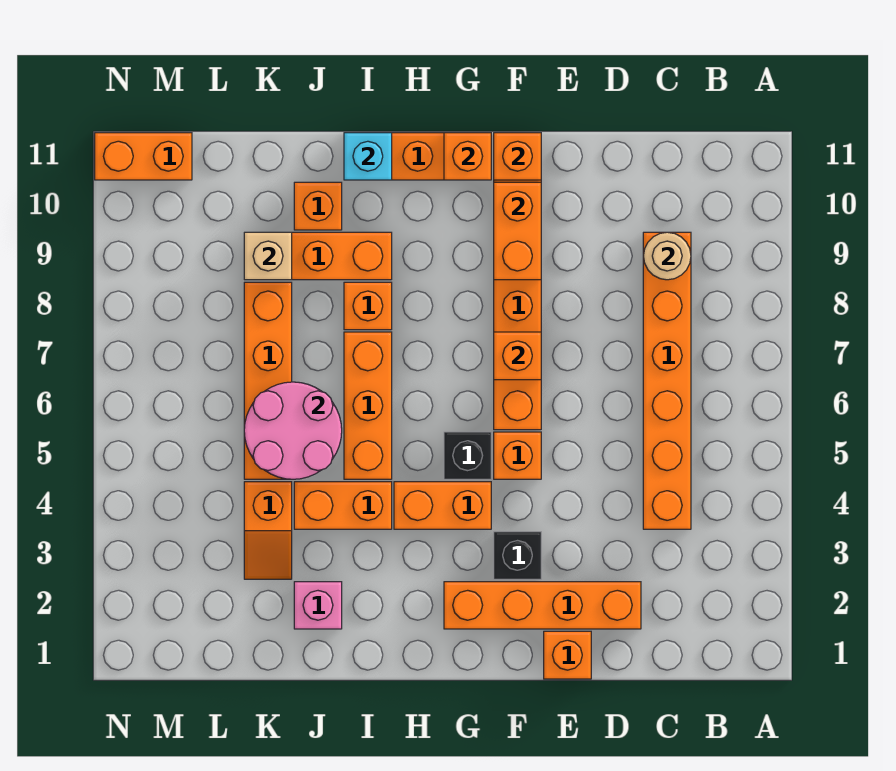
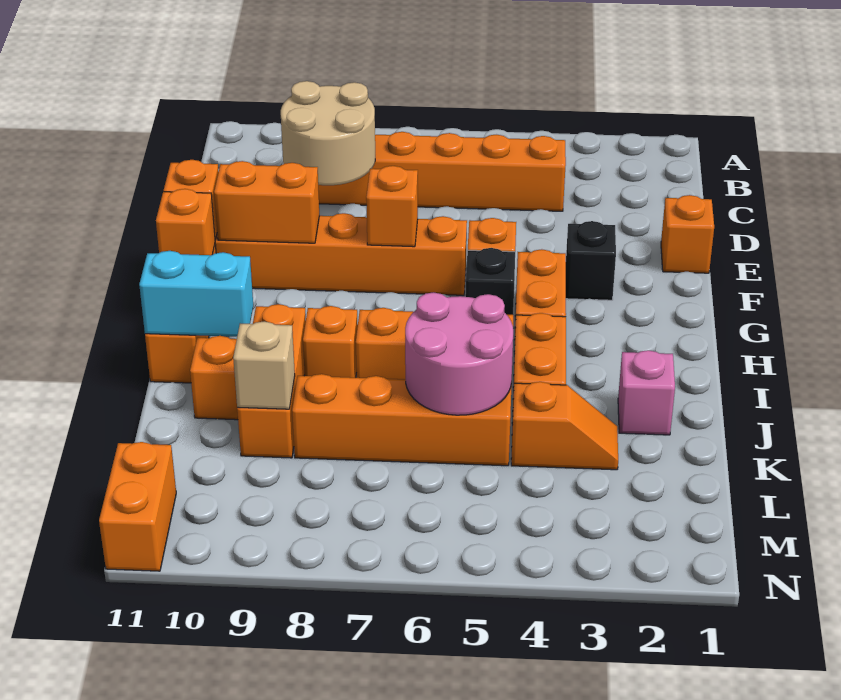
tan 1x1 round brick [643,232,691,280] -> tan 2x2 round brick [281,81,375,185]
orange 1x4 brick [444,582,641,629] -> none
cyan 1x1 brick [344,133,392,180] -> cyan 1x2 brick [139,251,253,337]

